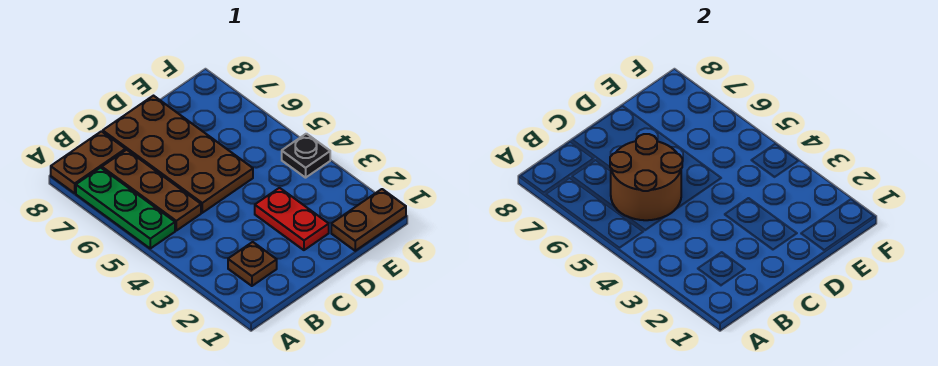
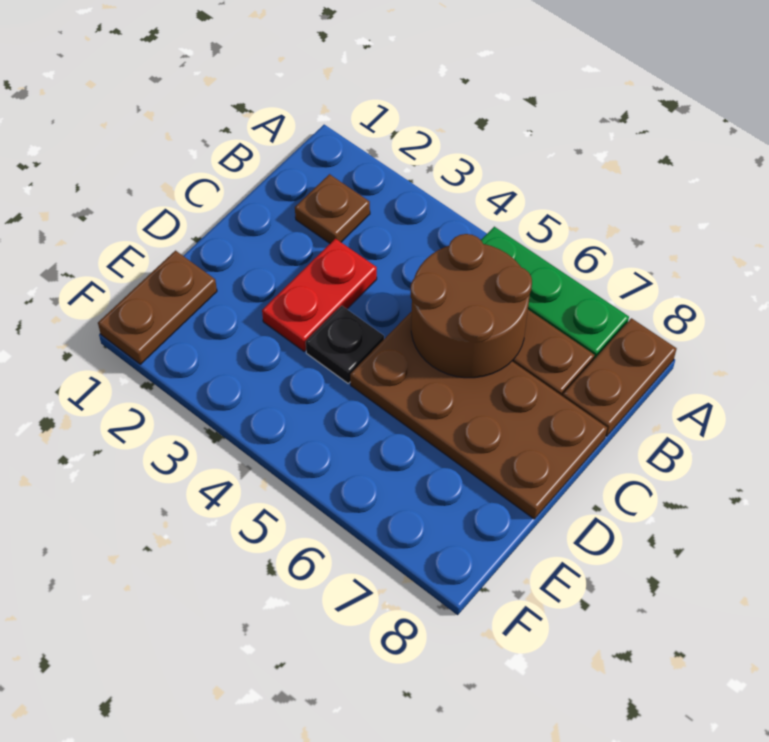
red 1x2 plate [255,188,329,250] -> red 1x2 plate turned to [262,238,377,351]
black 1x1 plate [282,134,330,178] -> black 1x1 plate moved to [306,306,384,383]

